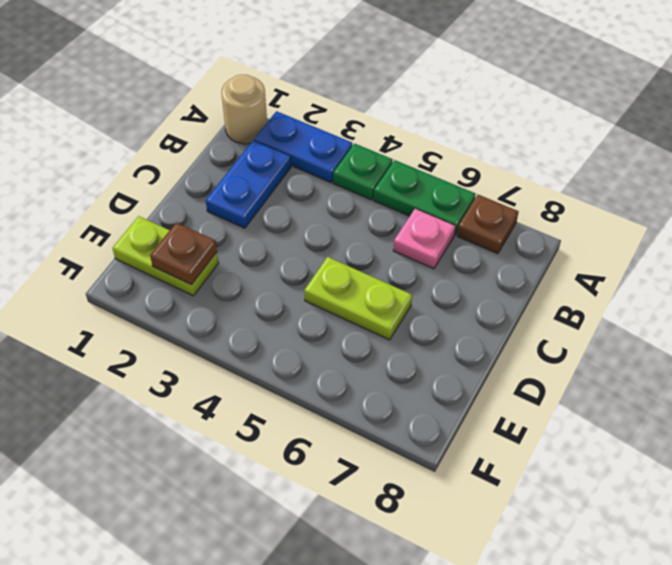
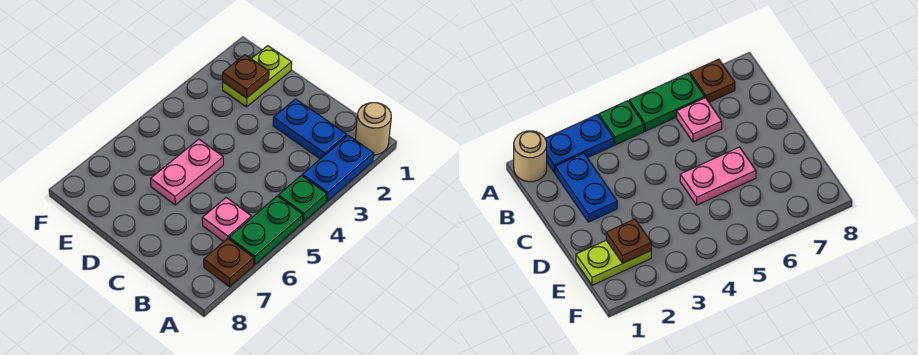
lime 1x2 plate [304,257,412,340] -> pink 1x2 plate [151,139,223,205]

